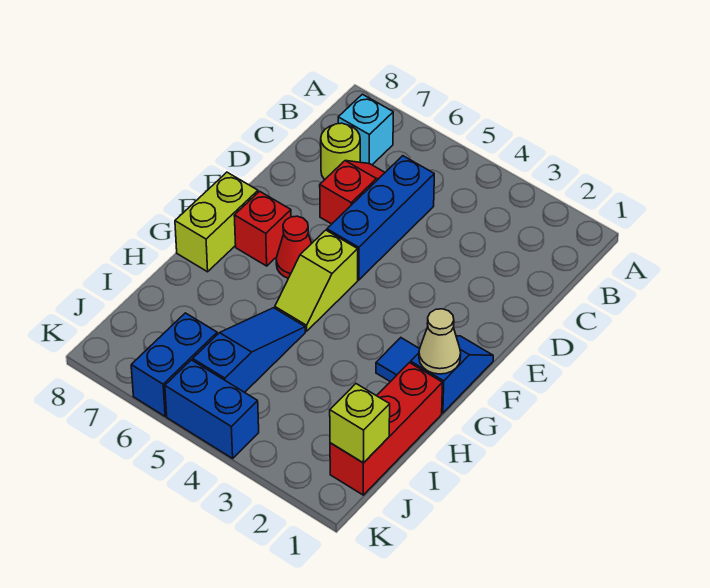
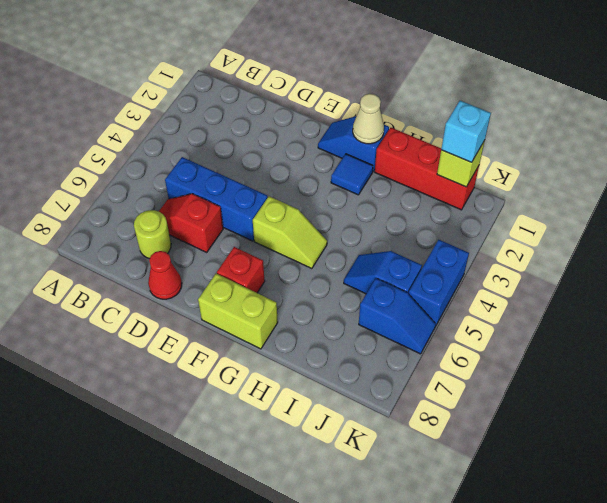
cyan 1x1 brick [338,94,393,165] -> cyan 1x1 brick moved to [441,101,491,162]
red 1x1 cone [276,216,312,278] -> red 1x1 cone moved to [148,251,182,299]
blue 1x3 slope [193,308,305,392] -> blue 1x2 slope [344,251,422,294]
blue 1x2 brick [131,313,217,416] -> blue 1x2 slope [359,278,436,354]

